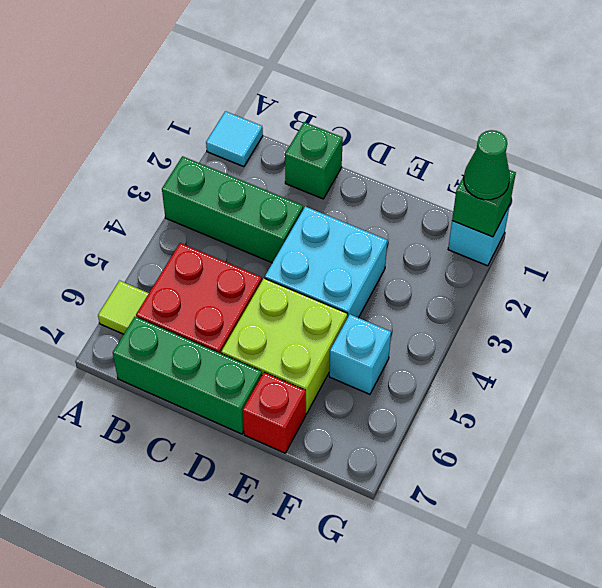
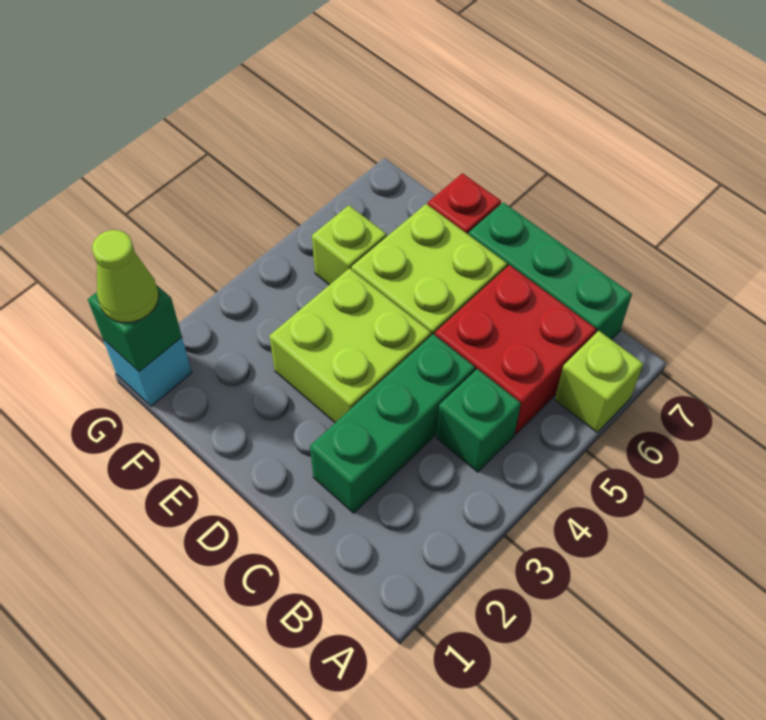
cyan 1x1 tile [206,111,263,167] -> none
green 1x3 brick [162,156,303,263] -> green 1x3 brick turned to [310,334,475,513]
lime 1x1 tile [98,281,149,334] -> lime 1x1 brick [555,331,643,432]
green 1x1 brick [285,122,343,199] -> green 1x1 brick moved to [436,369,521,472]
cyan 2x2 brick [265,206,387,318] -> lime 2x2 brick [269,268,431,423]
cyan 1x1 brick [329,315,391,394] -> lime 1x1 brick [312,205,387,285]
green 1x1 cone [464,130,510,200] -> lime 1x1 cone [92,230,159,323]

